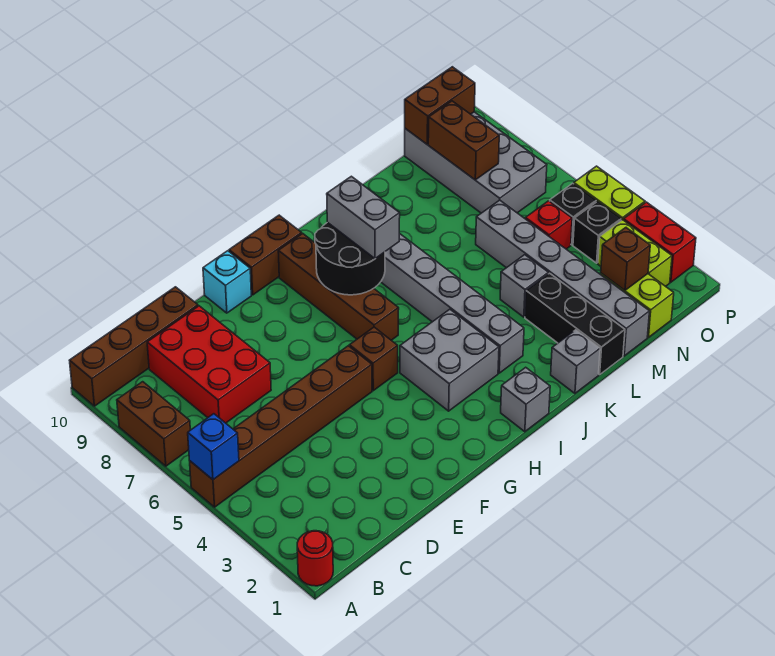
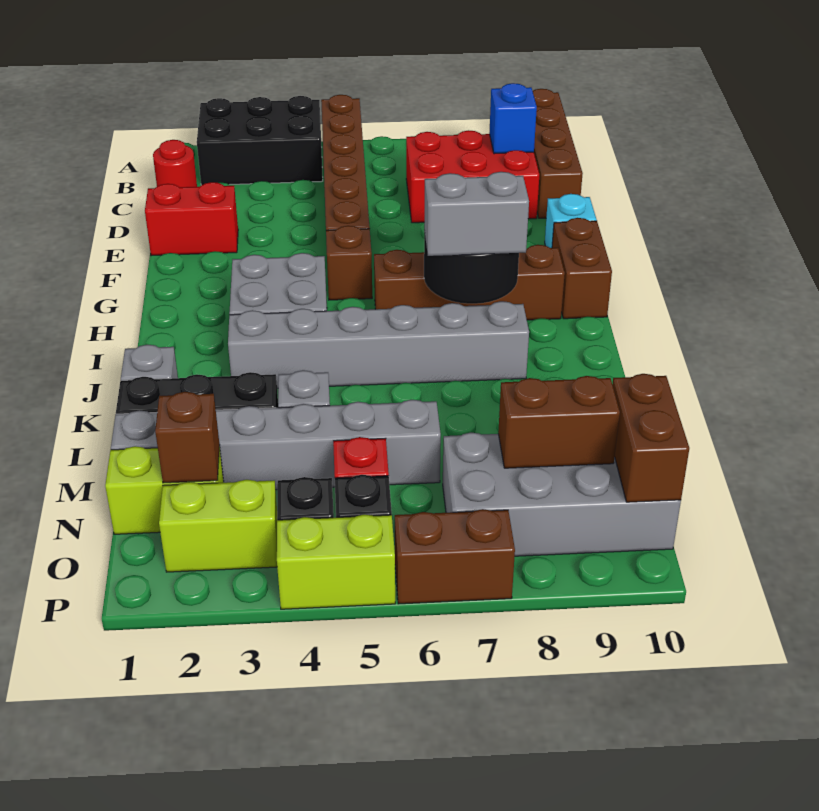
red 1x1 round brick [297,531,333,586] -> red 1x1 round brick moved to [153,140,197,187]
none -> black 2x3 brick [197,96,323,185]
blue 1x1 brick [188,414,239,480] -> blue 1x1 brick moved to [489,83,537,154]
brown 1x2 brick [117,382,190,466] -> brown 1x2 brick moved to [395,509,515,604]
grey 1x1 brick [501,367,550,432] -> none
red 1x2 brick [624,202,696,282] -> red 1x2 brick moved to [145,182,238,256]

